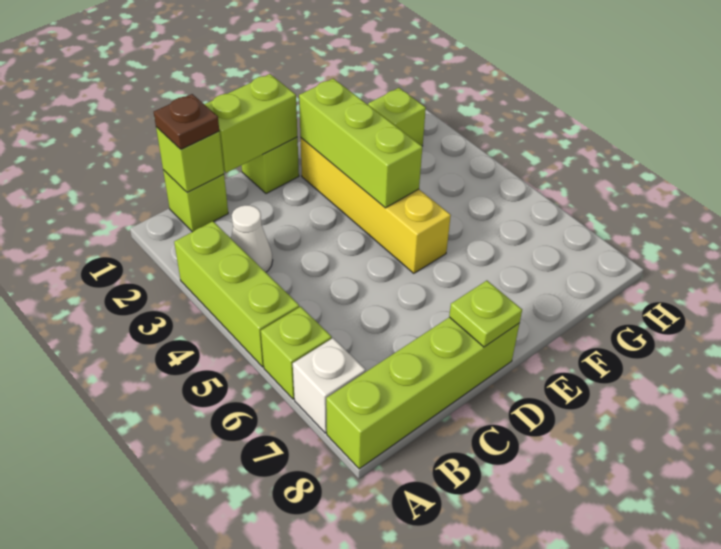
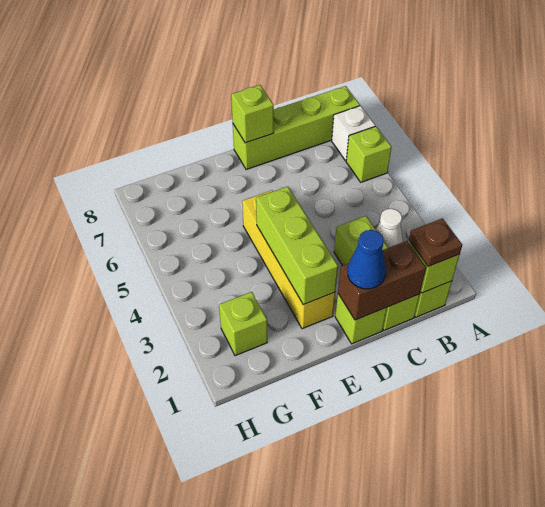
lime 1x3 brick [174,221,299,367] -> lime 1x3 brick moved to [334,216,420,330]
lime 1x2 brick [204,74,297,173] -> brown 1x2 brick [338,241,426,320]
none -> blue 1x1 cone [348,230,386,289]
lime 1x1 plate [449,281,522,347] -> lime 1x1 brick [231,85,274,143]

